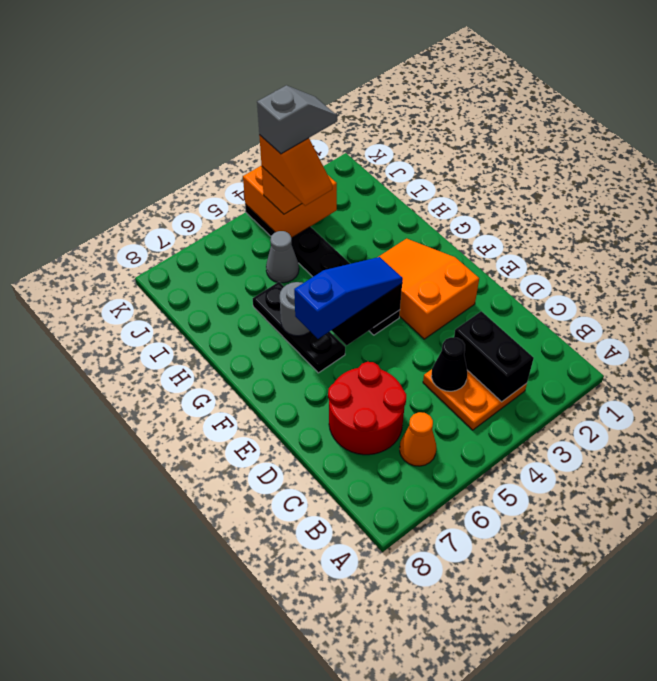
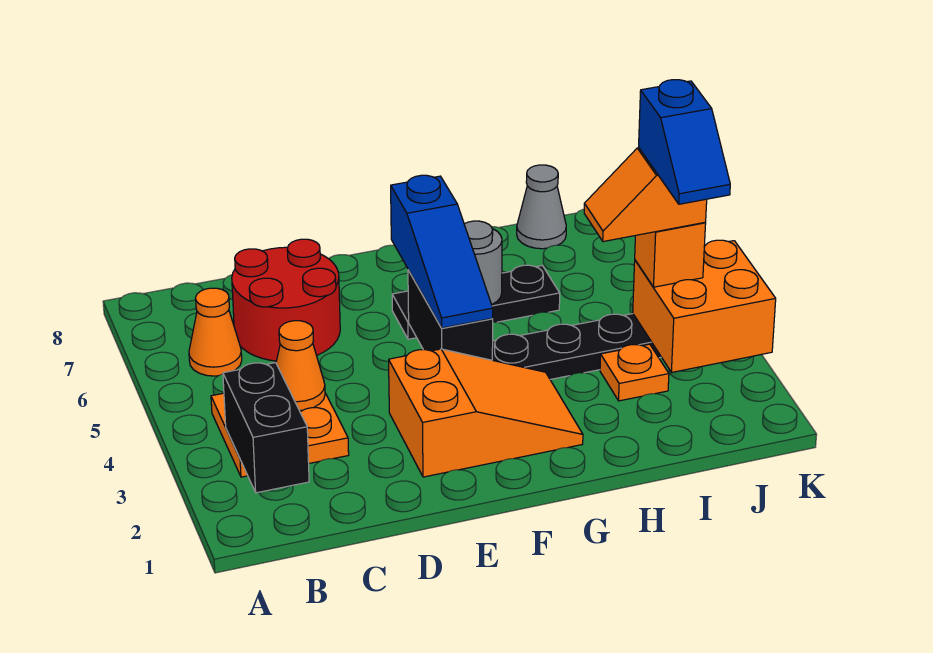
black 1x2 brick [454,311,534,402] -> black 1x2 brick turned to [223,363,309,493]
black 1x1 cone [431,337,467,391] -> orange 1x1 cone [276,321,325,411]
none -> orange 1x1 plate [600,344,669,401]
grey 1x1 cone [266,231,299,283] -> grey 1x1 cone moved to [517,165,566,249]
grey 1x2 slope [257,85,337,154] -> blue 1x2 slope [639,80,730,204]

